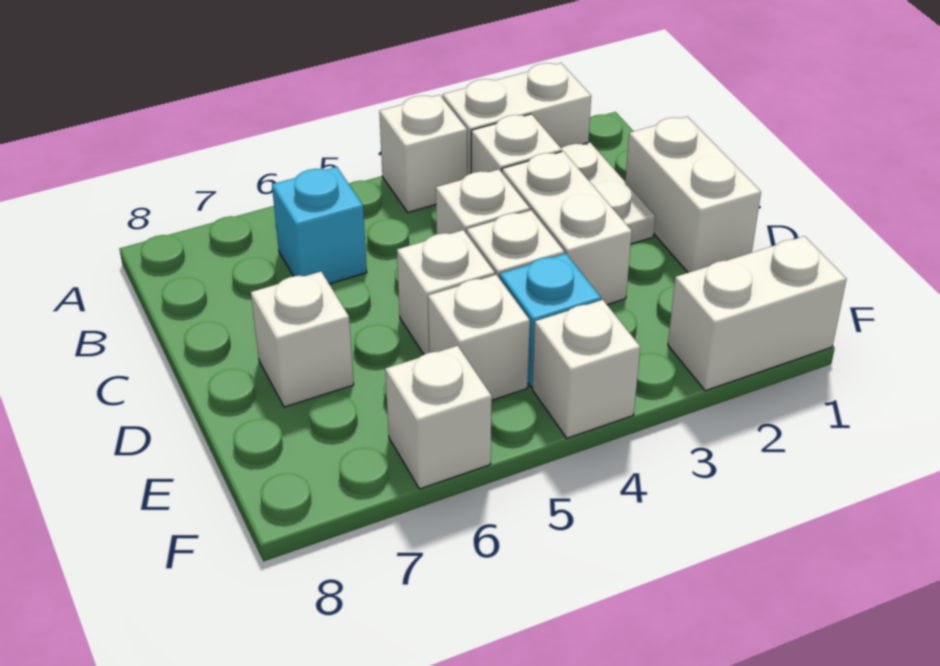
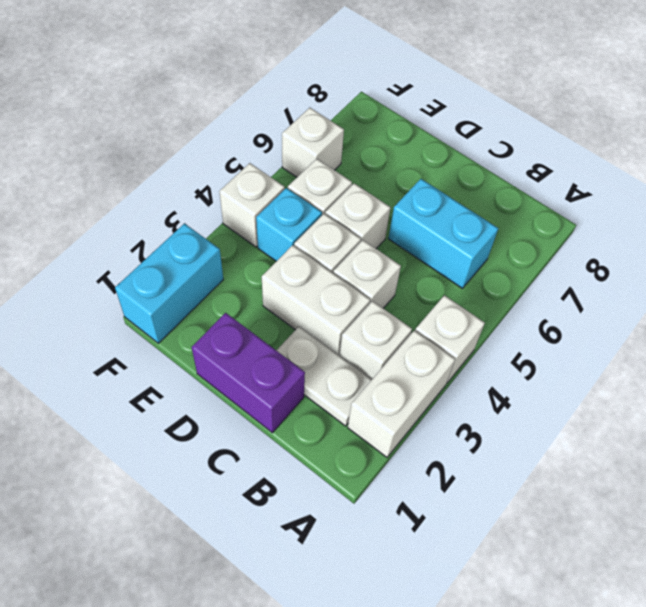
cyan 1x1 brick [272,167,367,284] -> cyan 1x2 brick [388,179,498,289]
white 1x2 brick [625,117,761,273] -> purple 1x2 brick [192,313,305,433]
white 1x1 brick [251,272,354,407] -> none
white 1x2 brick [668,236,846,391] -> cyan 1x2 brick [115,224,223,343]

